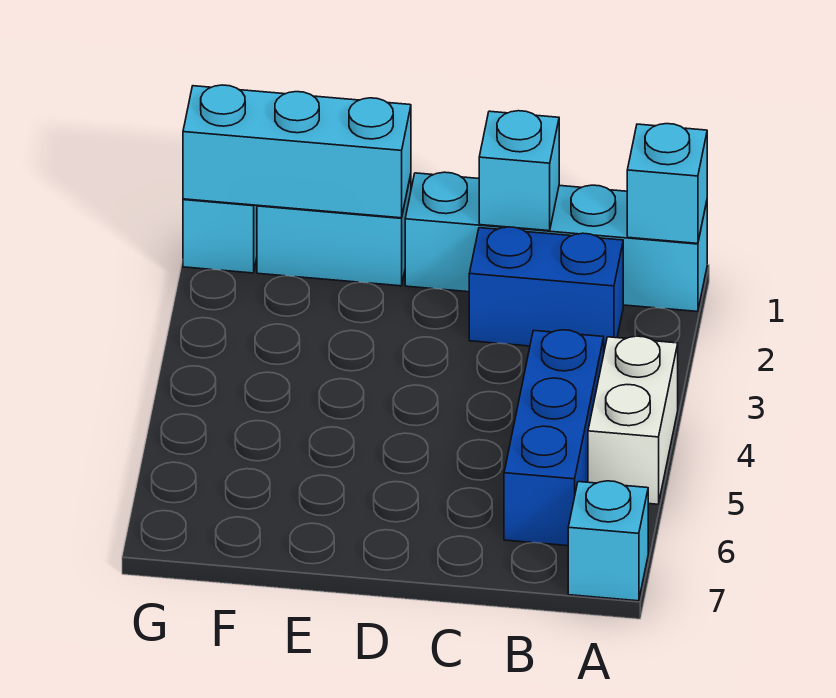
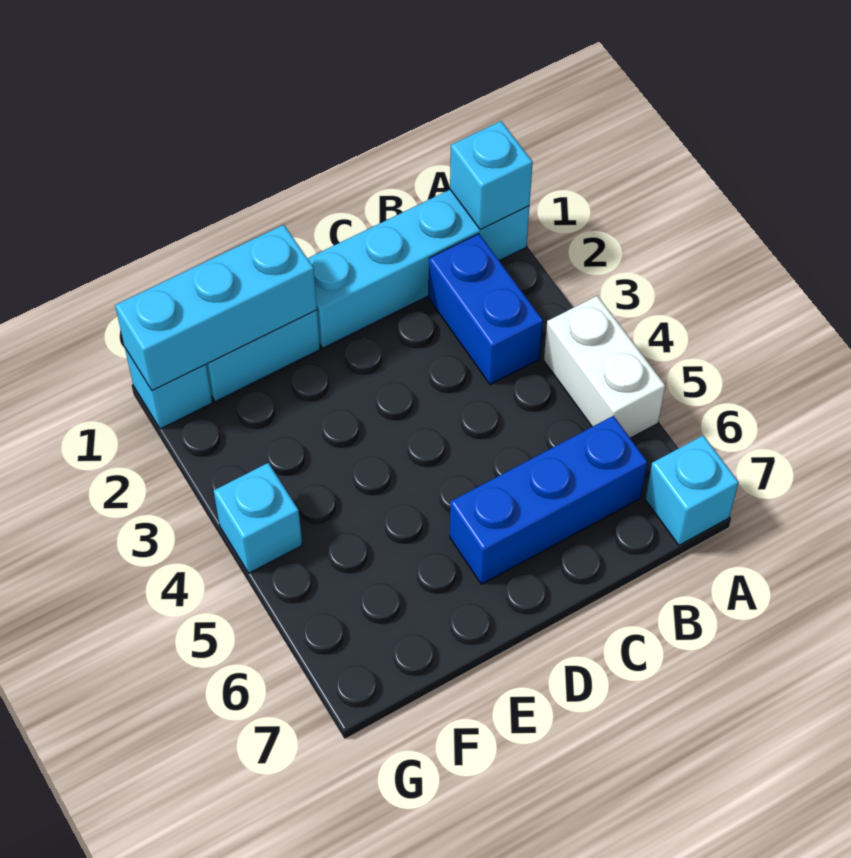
blue 1x2 brick [469,227,623,350] -> blue 1x2 brick turned to [429,234,543,385]
blue 1x3 brick [504,330,604,546] -> blue 1x3 brick turned to [450,416,647,584]
cyan 1x1 brick [479,111,559,231] -> cyan 1x1 brick moved to [213,463,302,573]

